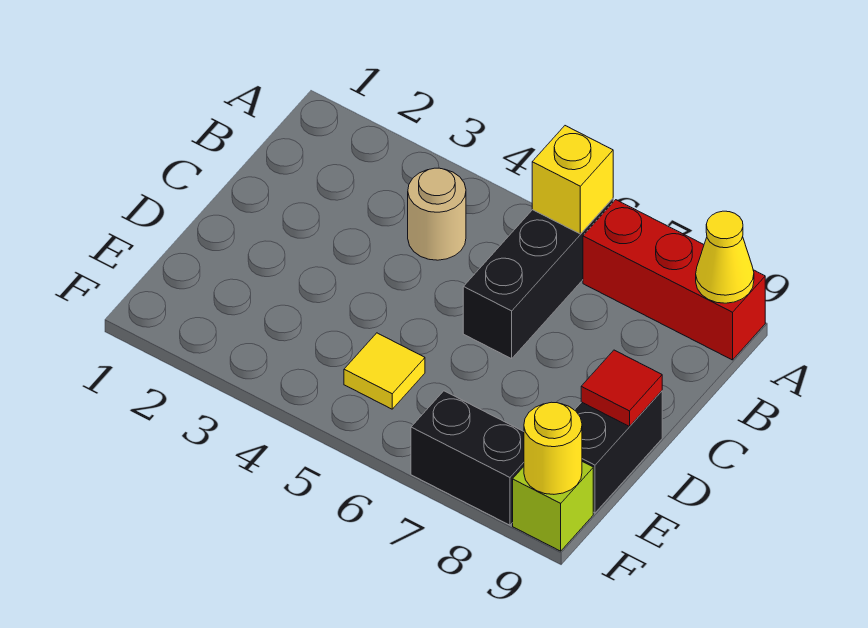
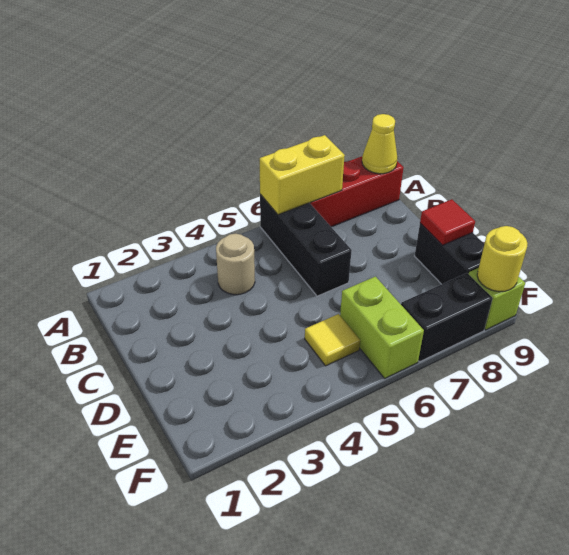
yellow 1x1 brick [532,126,613,234] -> yellow 1x2 brick [260,135,345,215]
none -> lime 1x2 brick [340,277,424,378]

